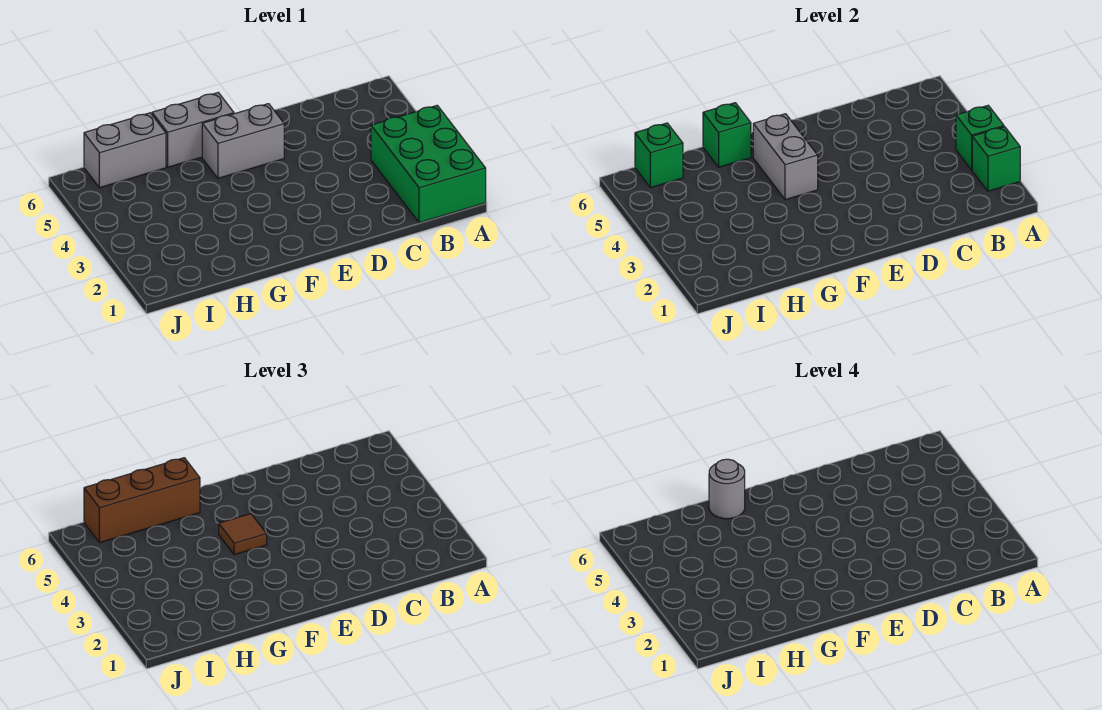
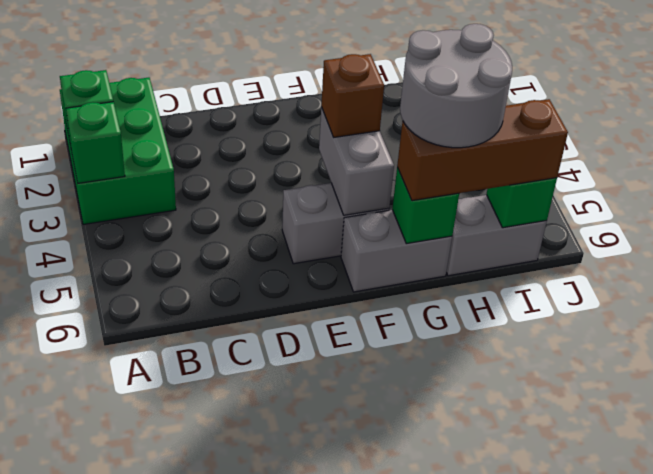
brown 1x1 tile [219,514,267,555] -> brown 1x1 brick [321,54,384,137]
grey 1x1 round brick [709,459,745,519] -> grey 2x2 round brick [400,24,512,148]

